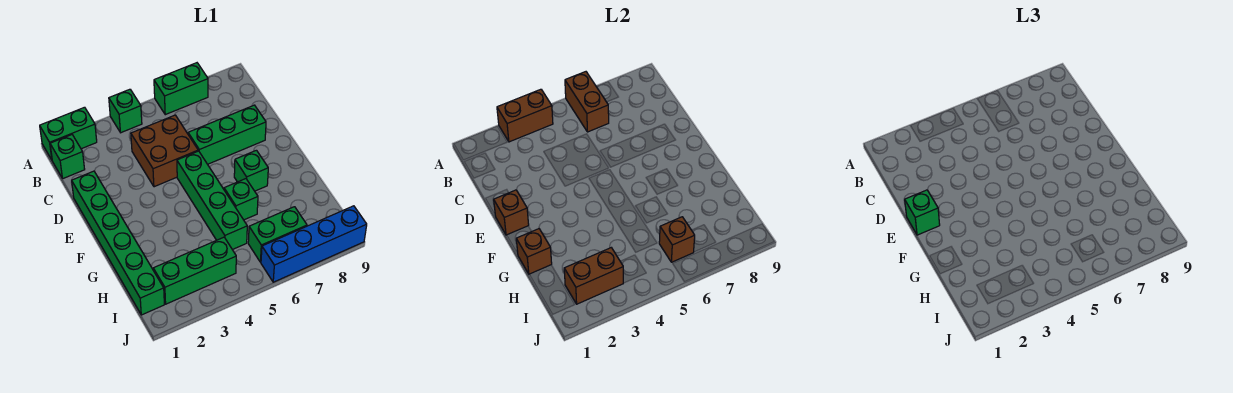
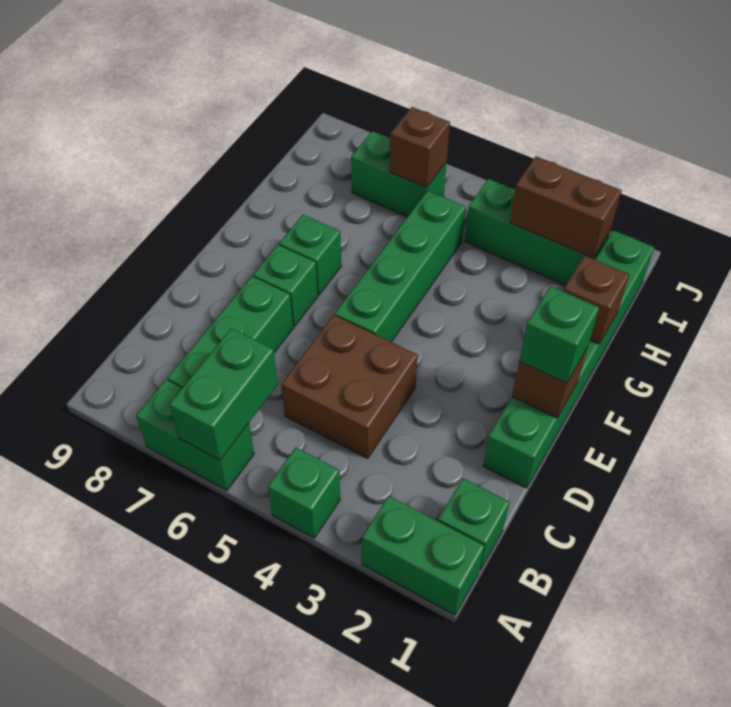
brown 1x2 brick [497,89,553,142] -> none
brown 1x2 brick [565,72,609,132] -> green 1x2 brick [169,328,278,460]
green 1x3 brick [188,105,266,164] -> green 1x3 brick turned to [167,276,293,388]
green 1x1 brick [224,179,258,220] -> green 1x1 brick moved to [253,245,318,326]
blue 1x4 brick [261,206,367,282] -> none

